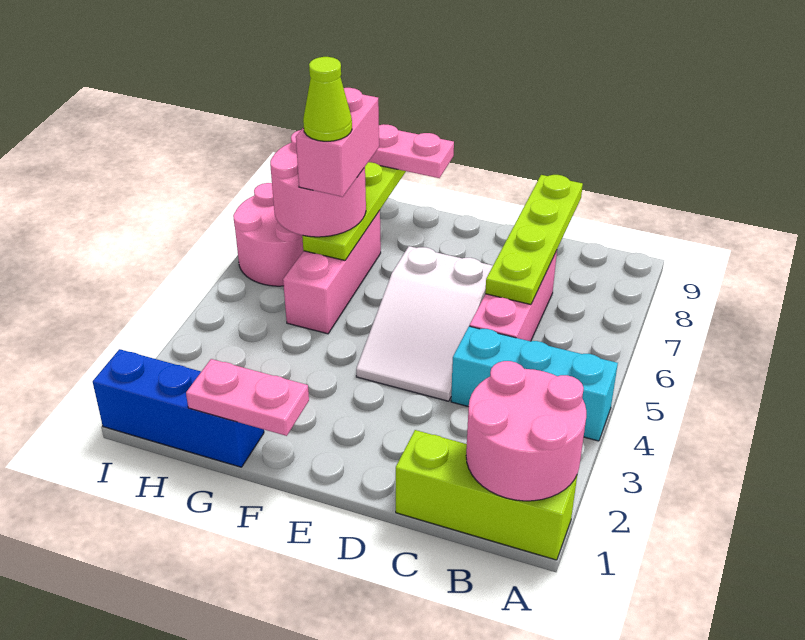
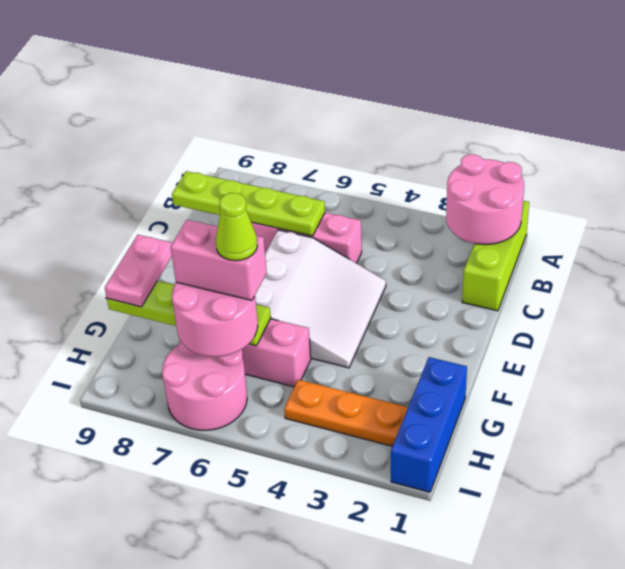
cyan 1x3 brick [451,326,618,441] -> none
white 2x3 slope [356,246,493,401] -> white 3x3 slope [255,230,386,368]
pink 1x2 plate [186,359,309,436] -> none
none -> orange 1x3 plate [284,380,408,446]

